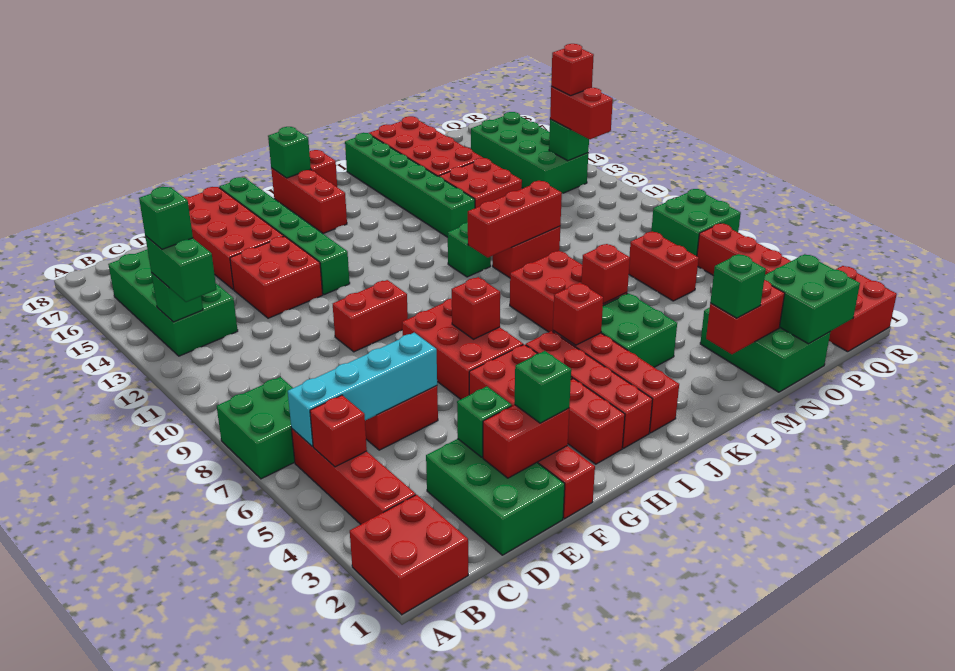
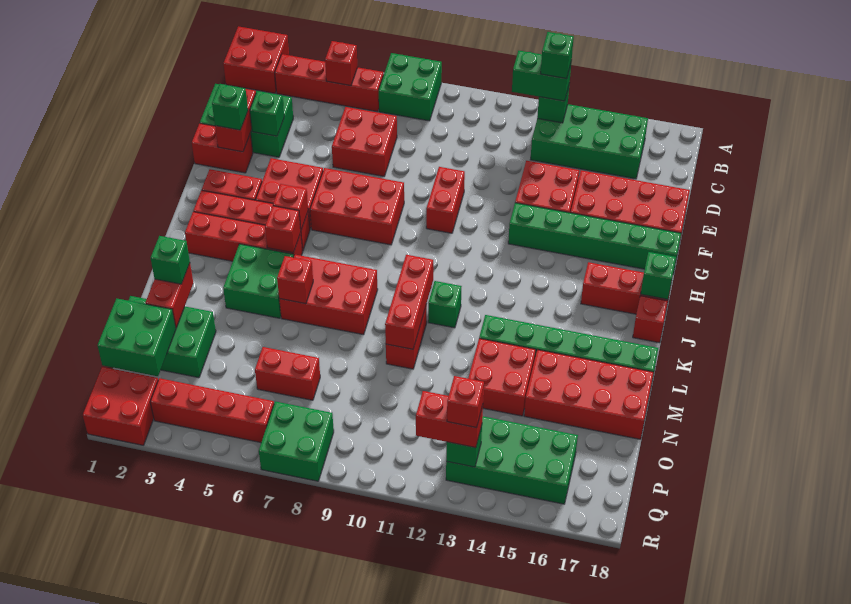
cyan 1x4 brick [288,333,437,446] -> none
red 1x1 brick [452,277,500,339] -> red 1x1 brick moved to [273,184,308,230]

